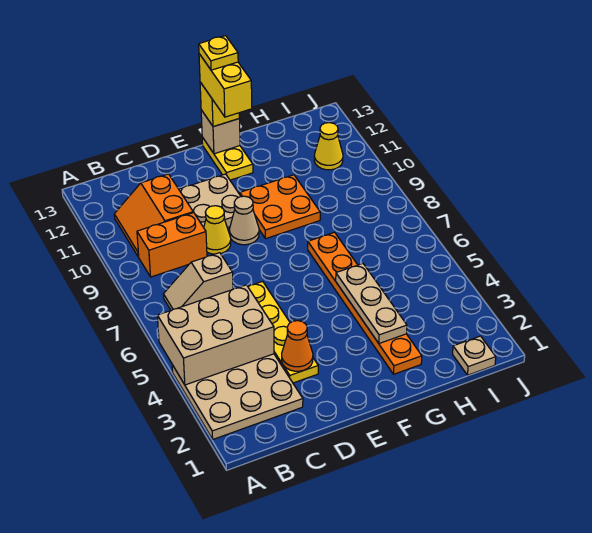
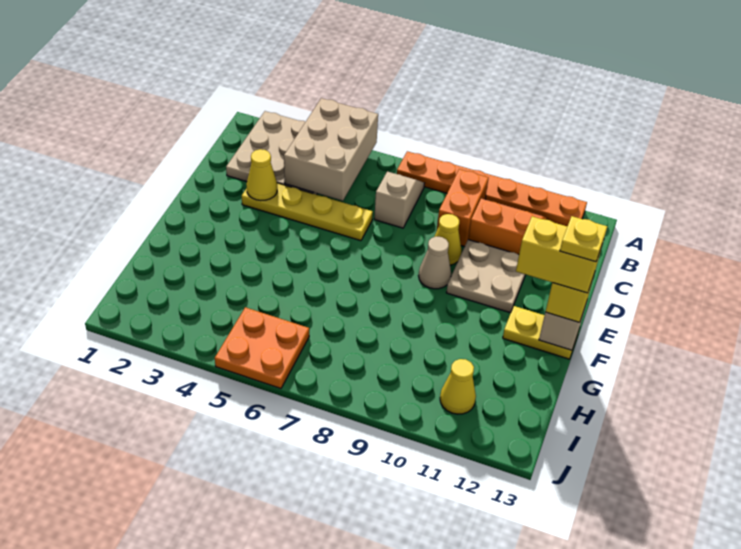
orange 1x1 cone [282,321,313,371] -> yellow 1x1 cone [247,149,277,201]
orange 2x2 plate [240,175,320,239] -> orange 2x2 plate moved to [215,307,309,388]
orange 1x6 plate [308,232,422,374] -> orange 1x6 plate moved to [397,151,587,226]
tan 1x3 plate [336,264,407,343] -> none
tan 1x1 plate [453,336,496,375] -> none

